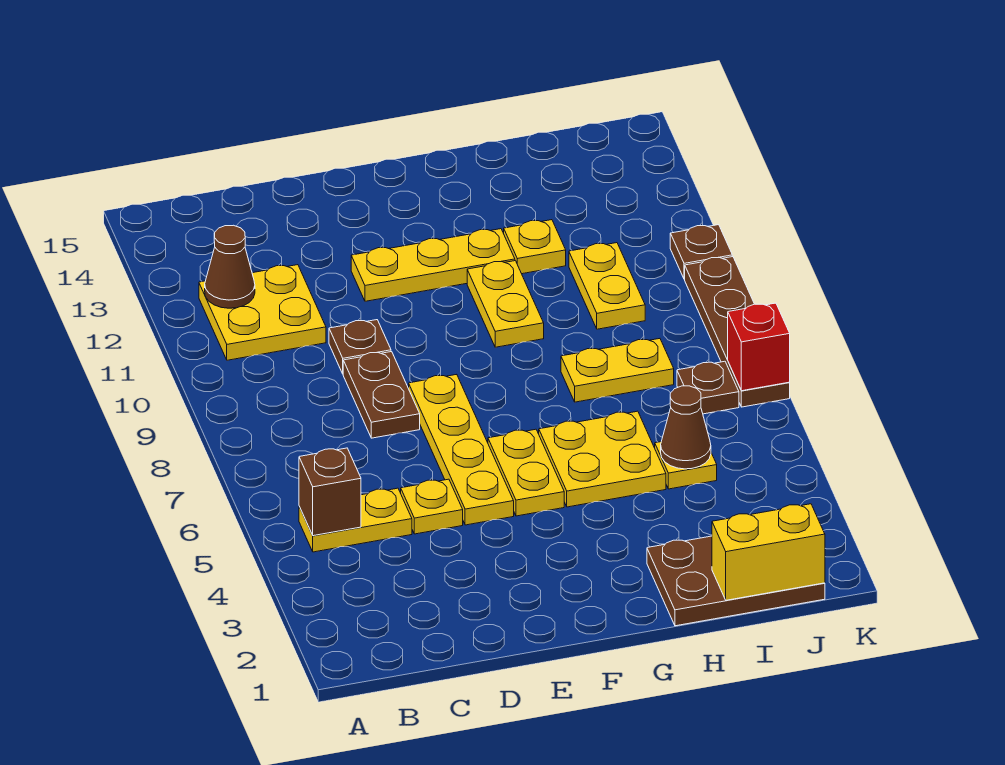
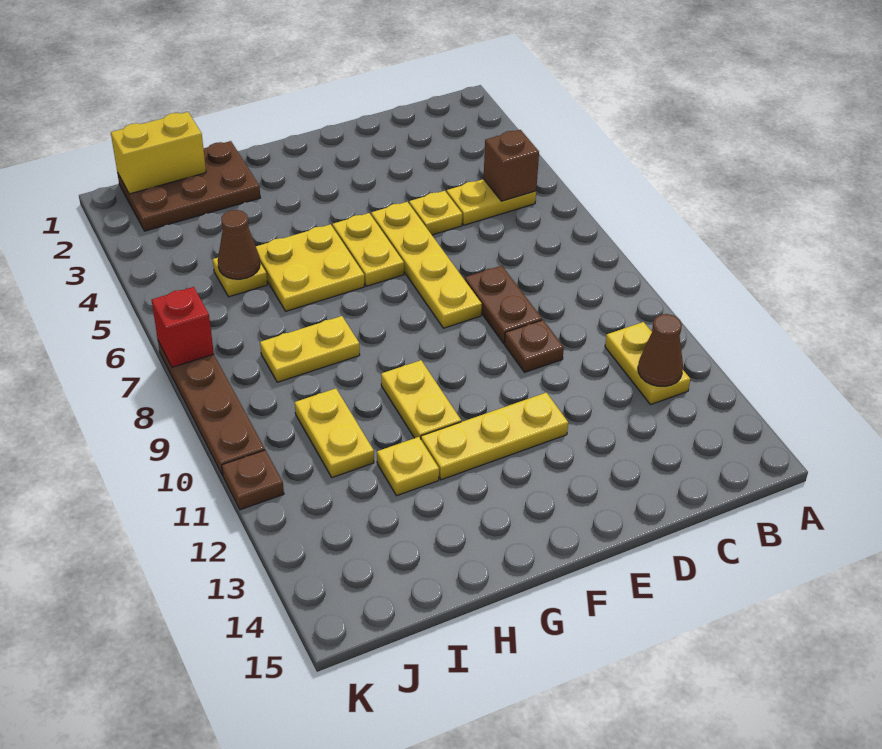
yellow 2x2 plate [199,265,326,360] -> yellow 1x2 plate [605,322,690,404]
brown 1x1 plate [677,361,739,414] -> none

